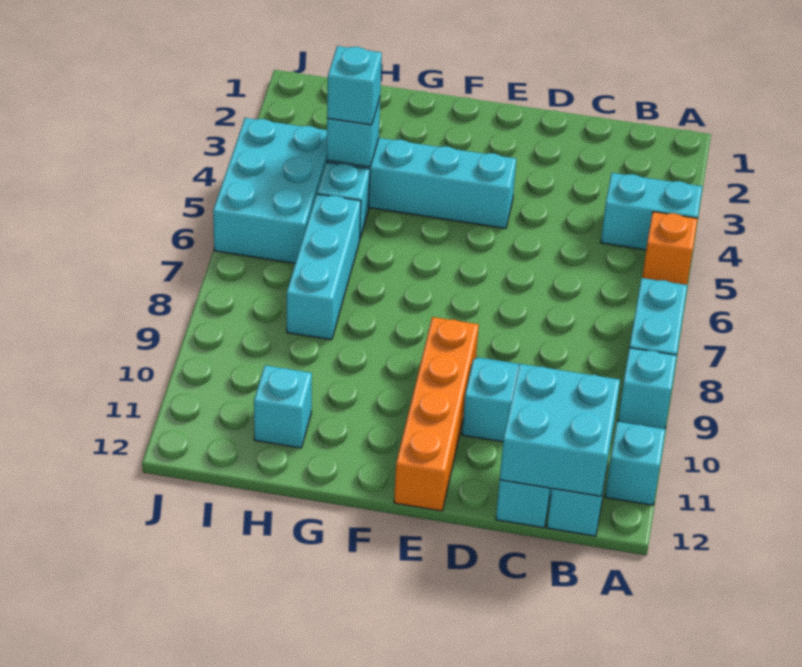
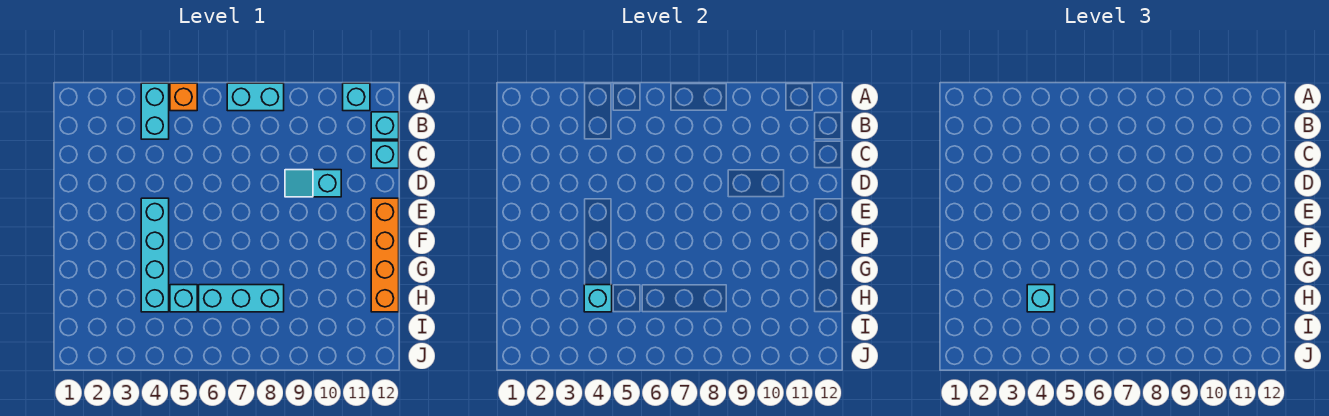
cyan 1x1 brick [618,348,677,429] -> none
cyan 2x2 brick [500,364,620,496] -> none
orange 1x4 brick [394,317,479,511] -> orange 1x4 brick turned to [371,198,399,312]
cyan 1x1 brick [254,365,312,448] -> none
cyan 2x3 brick [213,118,327,263] -> none

